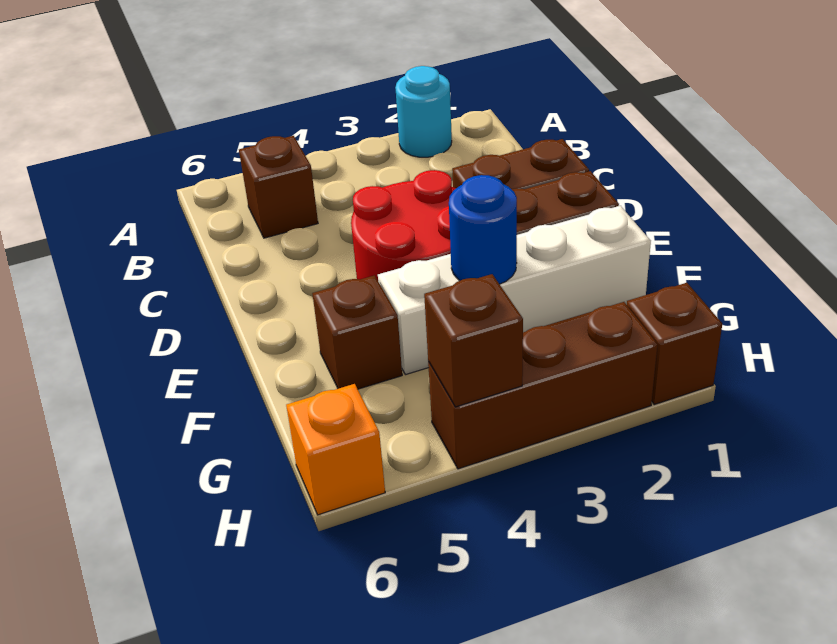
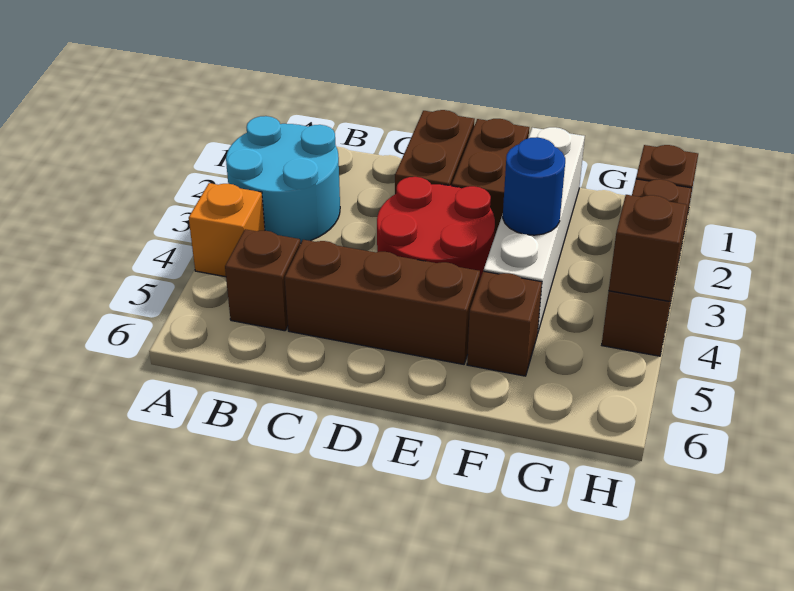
cyan 1x1 round brick [395,66,452,157] -> cyan 2x2 round brick [226,116,340,243]
none -> brown 1x3 brick [285,240,480,364]
orange 1x1 brick [286,384,385,515] -> orange 1x1 brick moved to [189,183,265,277]

